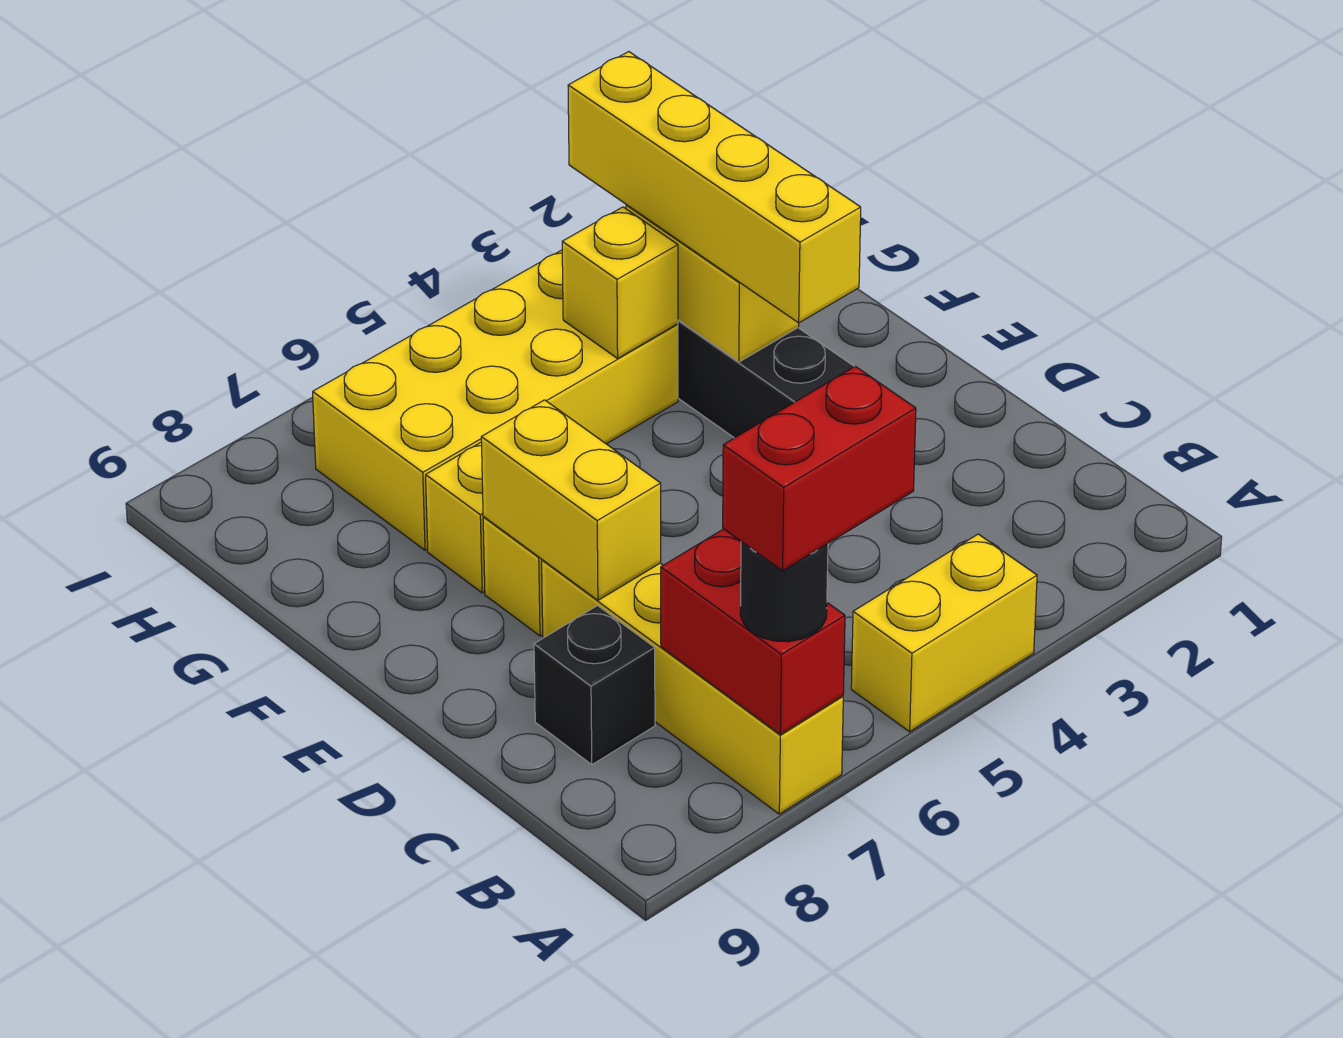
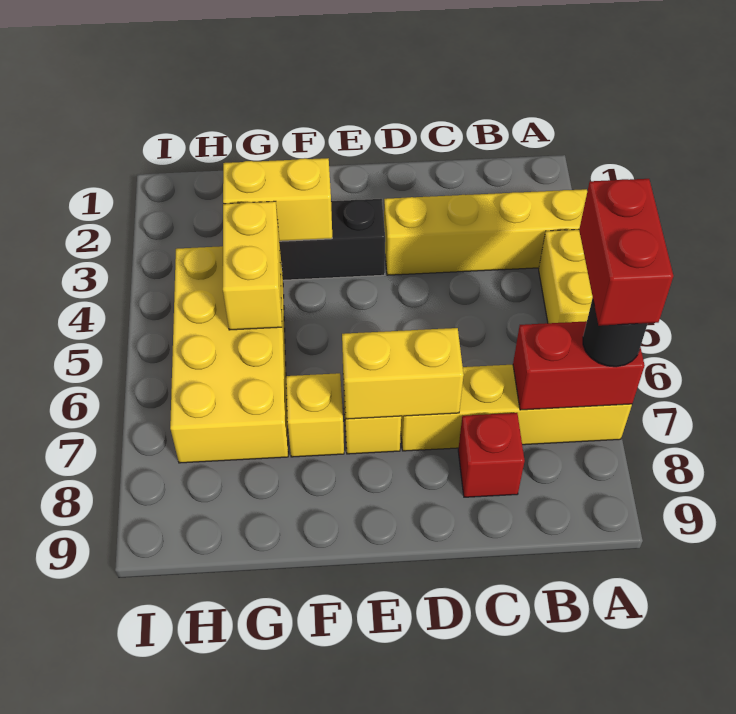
black 1x1 brick [534,606,655,765] -> red 1x1 brick [458,413,525,497]
yellow 1x4 brick [568,52,861,323] -> yellow 1x4 brick moved to [384,189,587,275]
yellow 1x1 brick [562,207,678,358] -> yellow 1x2 brick [223,201,282,330]

